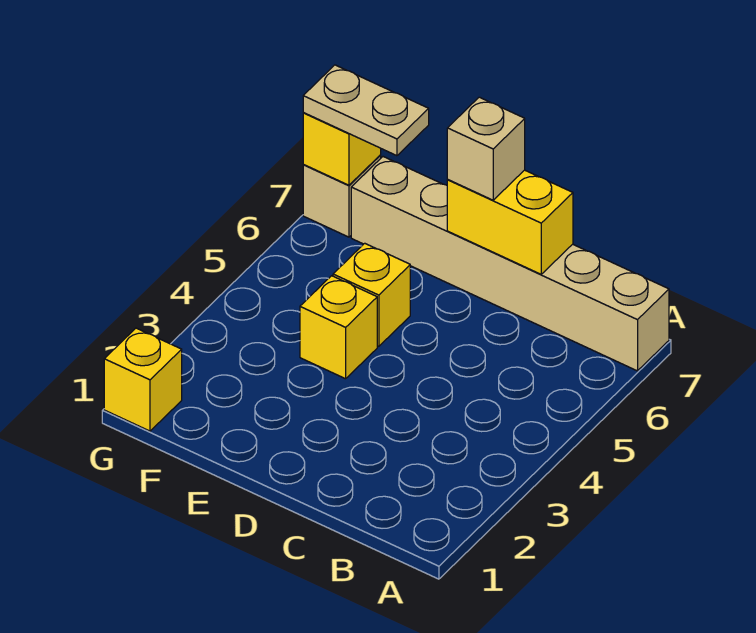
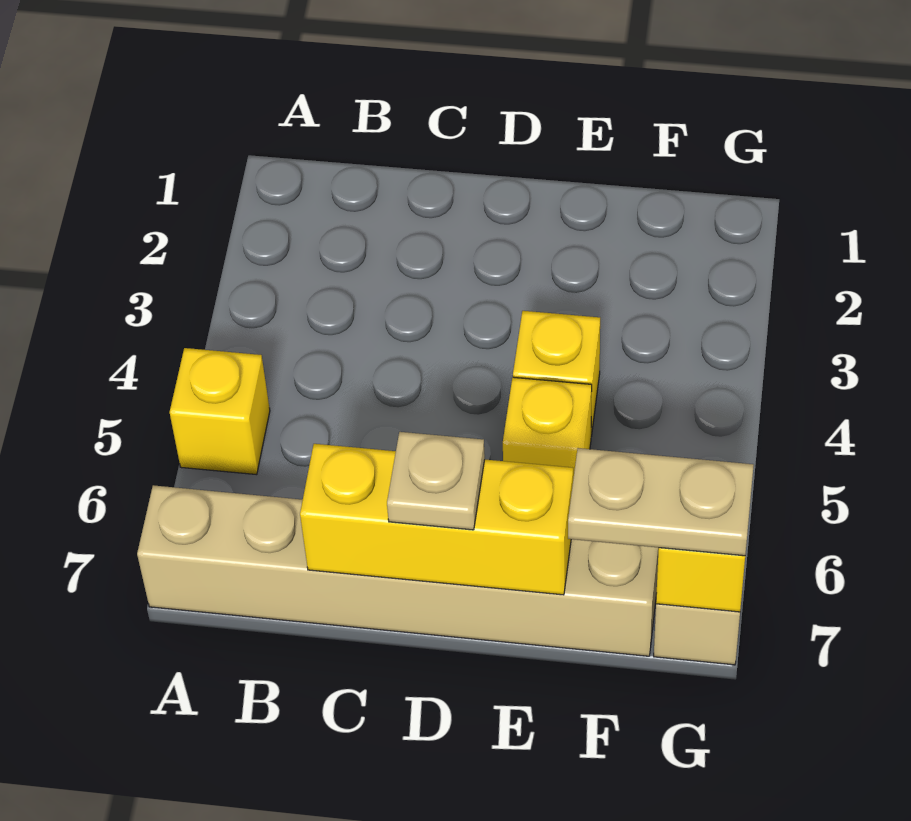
yellow 1x2 brick [447,170,573,274] -> yellow 1x3 brick [300,444,573,595]
tan 1x1 brick [447,97,525,200] -> tan 1x1 plate [387,432,485,530]
yellow 1x1 brick [104,328,182,431] -> yellow 1x1 brick moved to [170,348,270,475]

